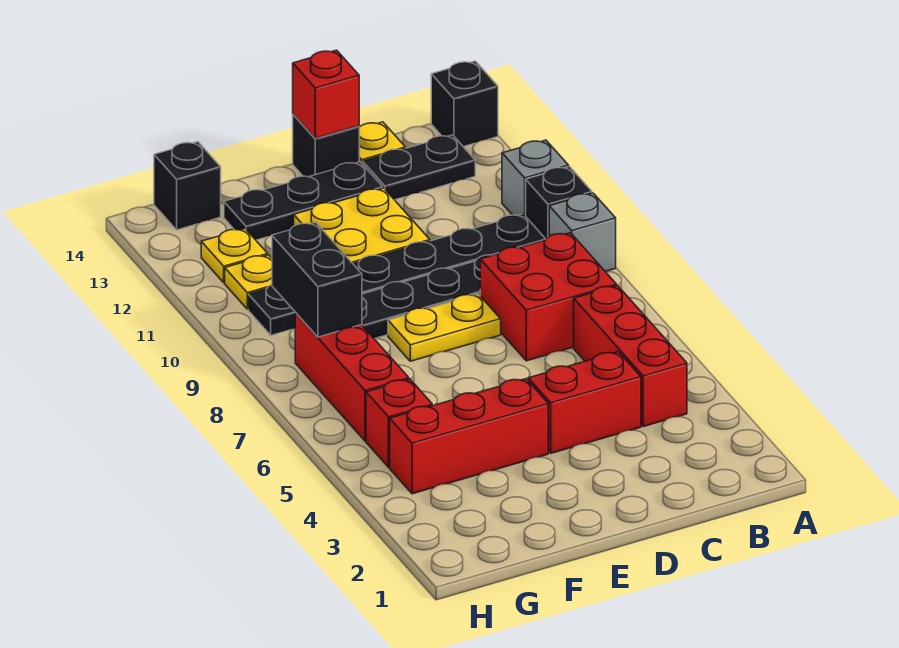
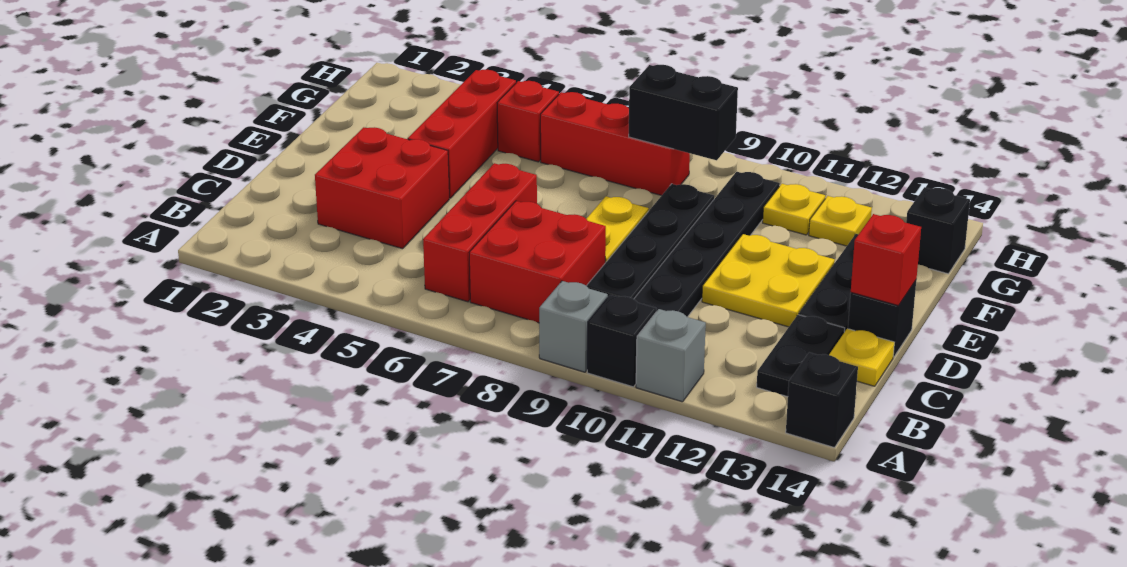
red 1x3 brick [574,286,687,427] -> red 1x3 brick turned to [423,163,537,302]
red 1x2 brick [528,352,641,453] -> red 2x2 brick [315,127,449,249]

